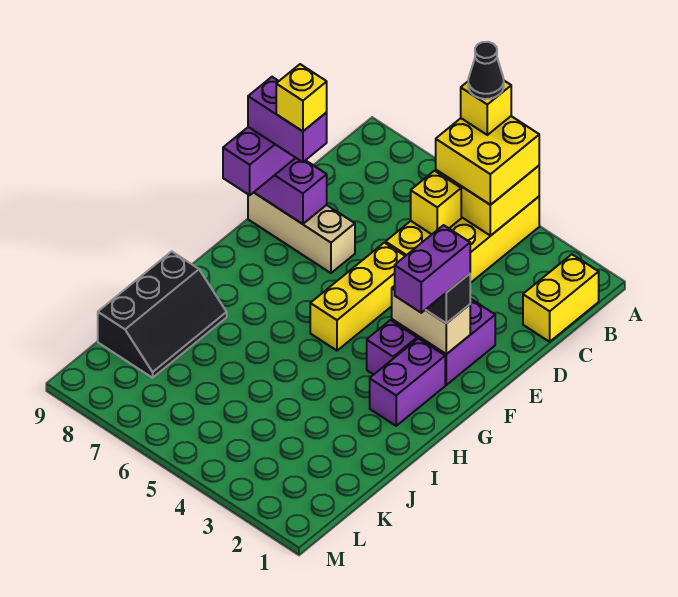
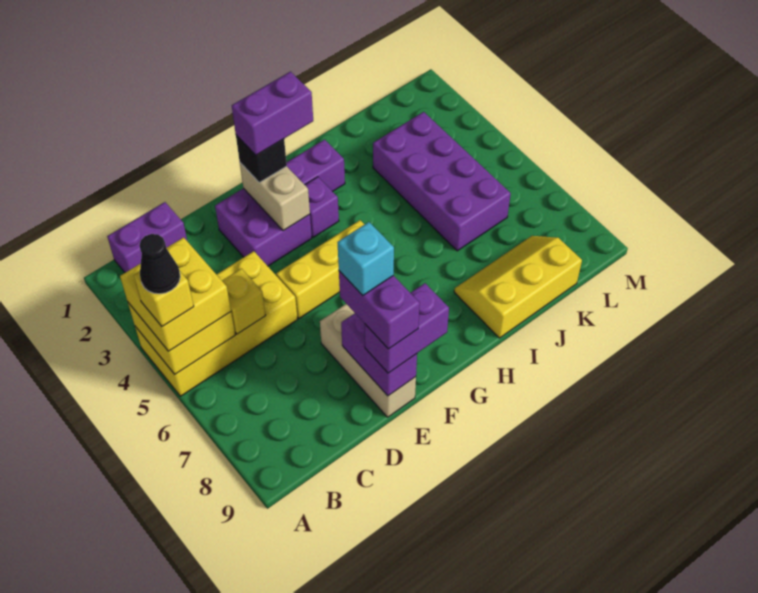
yellow 1x2 brick [523,254,599,342] -> purple 1x2 brick [107,202,187,273]
yellow 1x1 brick [276,64,327,131] -> cyan 1x1 brick [337,222,394,295]
black 2x3 slope [98,251,227,378] -> yellow 2x3 slope [454,236,582,338]
none -> purple 2x4 brick [373,112,511,251]

